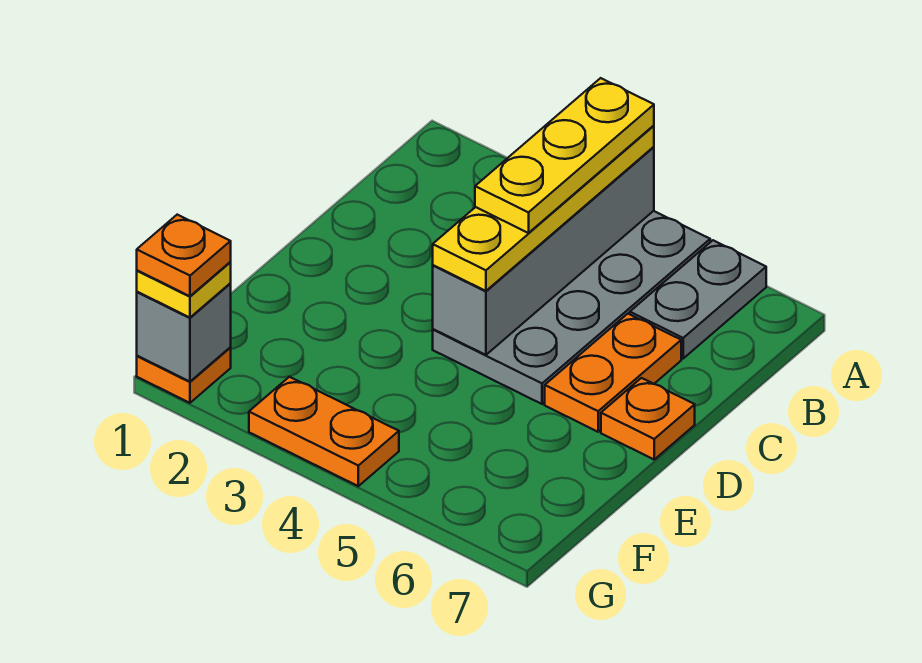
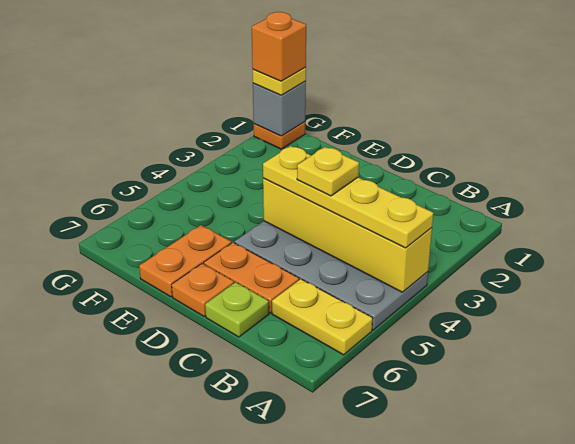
grey 1x4 brick [433,147,654,355] -> yellow 1x4 brick [263,178,432,292]
yellow 1x3 plate [475,78,654,233] -> yellow 1x1 plate [297,147,359,196]
grey 1x2 plate [630,240,766,358] -> yellow 1x2 plate [272,279,373,355]
none -> lime 1x1 plate [205,282,269,337]
orange 1x1 plate [137,215,231,296] -> orange 1x1 brick [252,12,306,81]
orange 1x2 plate [249,377,399,486] -> orange 1x2 plate moved to [139,225,231,297]

